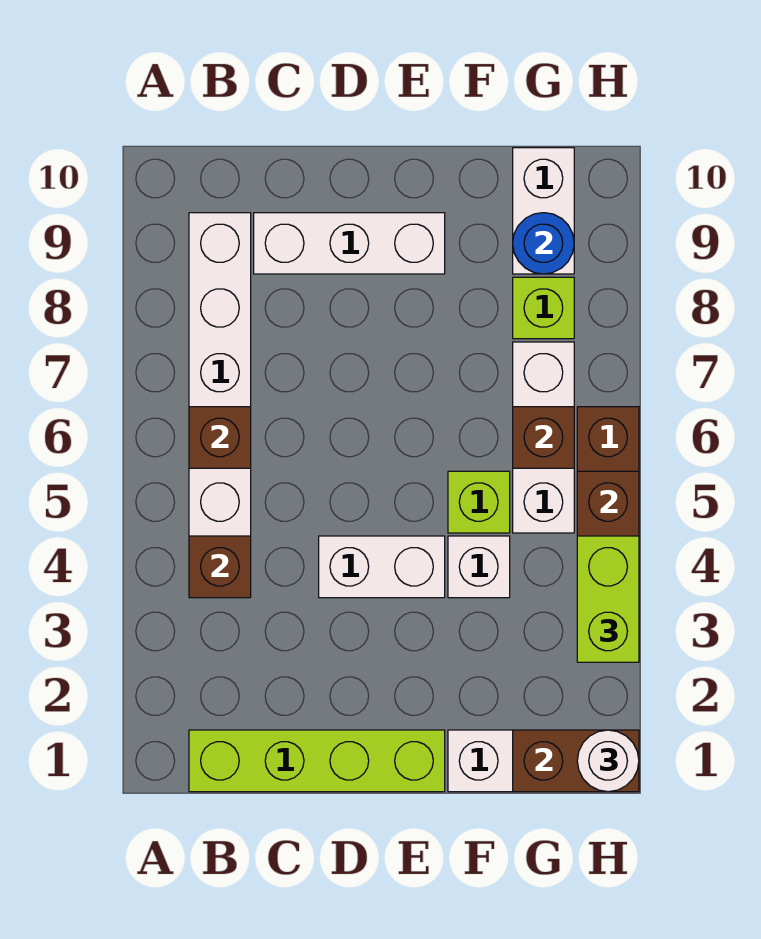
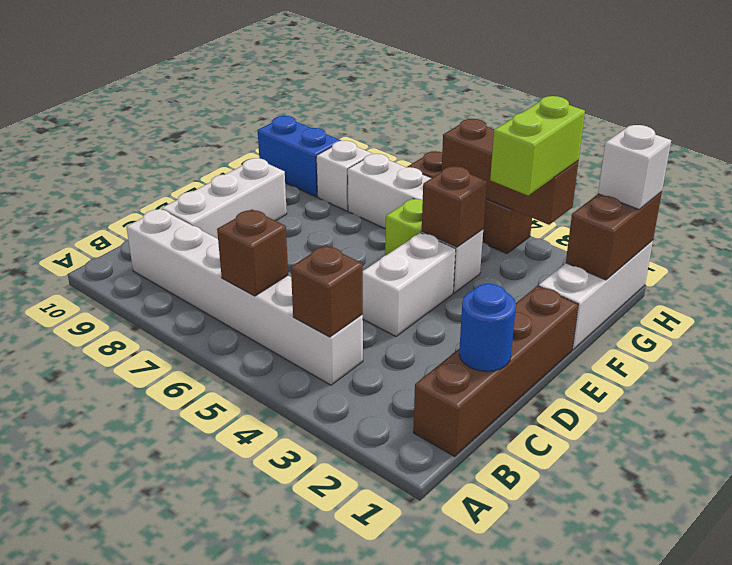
lime 1x4 brick [189,730,445,792] -> brown 1x4 brick [413,286,578,456]
brown 1x1 brick [513,407,574,468] -> brown 1x1 brick moved to [422,166,487,247]
lime 1x1 brick [513,277,574,339] -> white 1x1 brick [316,141,372,211]
white 1x2 brick [513,148,574,274] -> blue 1x2 brick [258,116,341,197]
blue 1x1 round brick [513,213,574,274] -> blue 1x1 round brick moved to [459,284,516,371]
white 1x1 round brick [577,730,639,792] -> white 1x1 brick [598,125,671,209]
lime 1x2 brick [577,536,639,662] -> lime 1x2 brick turned to [490,96,585,195]

